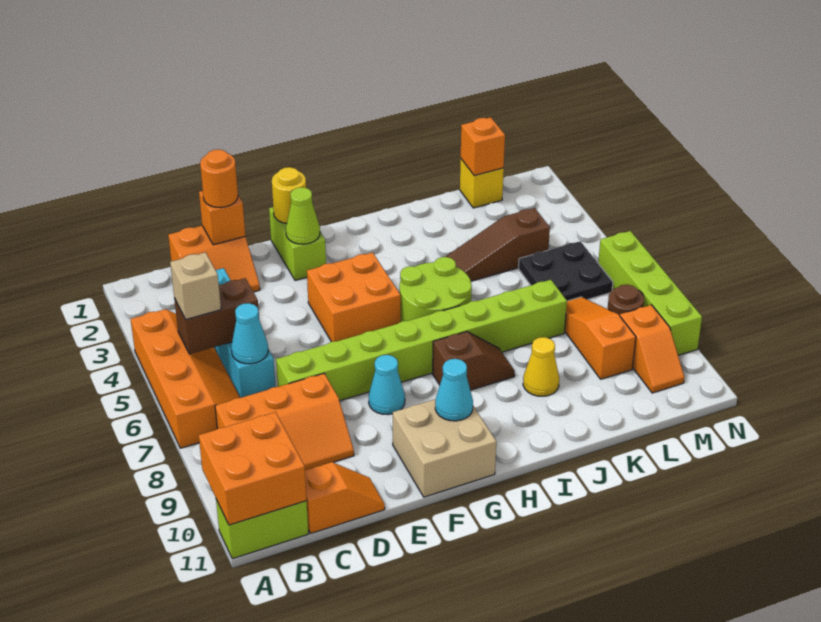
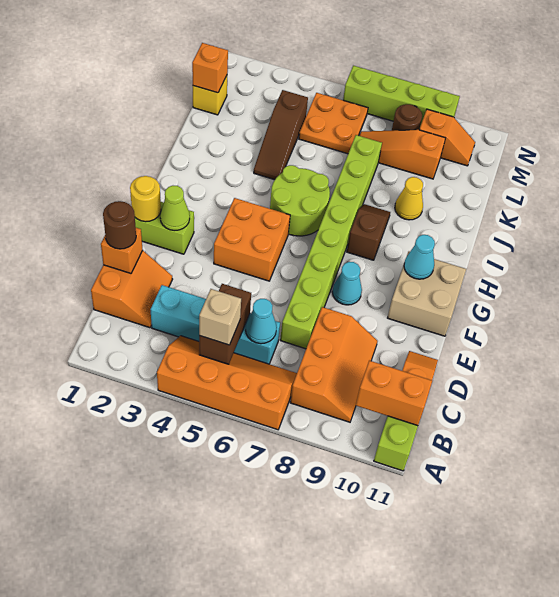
orange 2x2 brick [199,412,307,525] -> orange 1x2 brick [356,361,432,426]
orange 1x1 round brick [200,150,238,208] -> brown 1x1 round brick [103,201,136,249]
black 2x2 plate [519,241,613,301] -> orange 2x2 plate [299,93,368,154]

